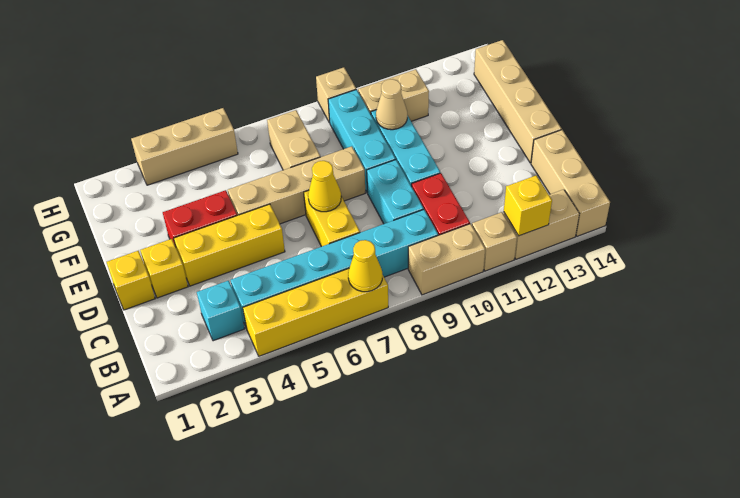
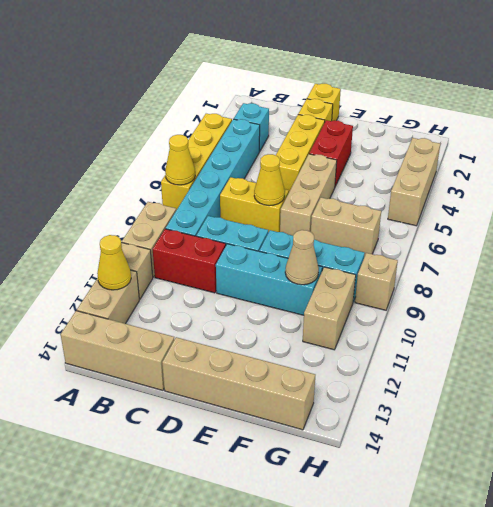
yellow 1x1 brick [504,175,552,236] -> yellow 1x1 cone [97,235,131,290]
tan 1x4 brick [228,146,365,224] -> tan 1x3 brick [280,154,337,236]

